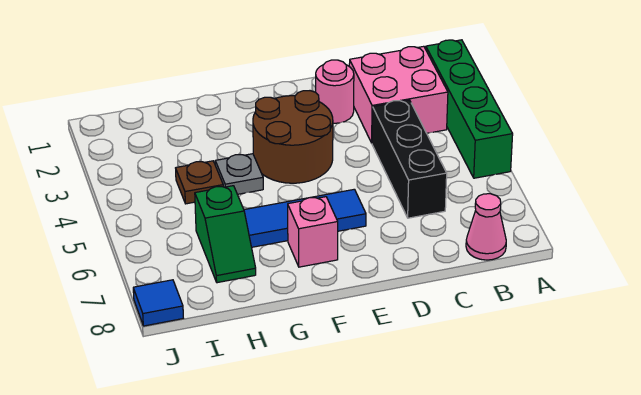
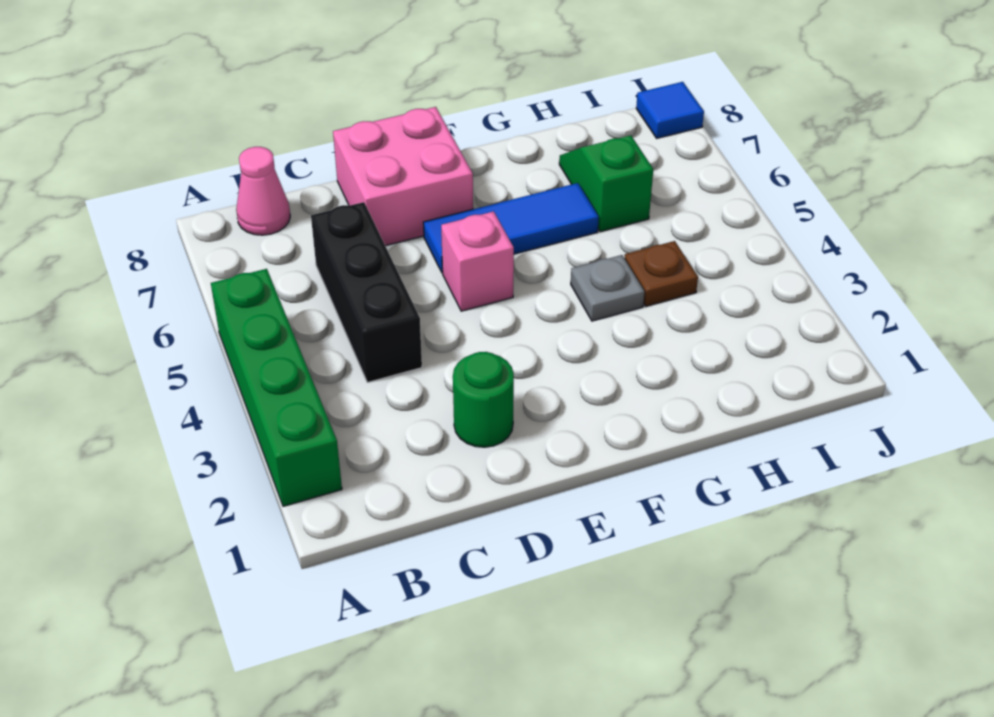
pink 2x2 brick [349,46,448,143] -> pink 2x2 brick moved to [333,107,473,246]
pink 1x1 round brick [316,60,354,123] -> green 1x1 round brick [453,352,514,447]
brown 2x2 round brick [253,91,333,183] -> none
pink 1x1 brick [288,197,338,267] -> pink 1x1 brick moved to [441,211,514,311]

